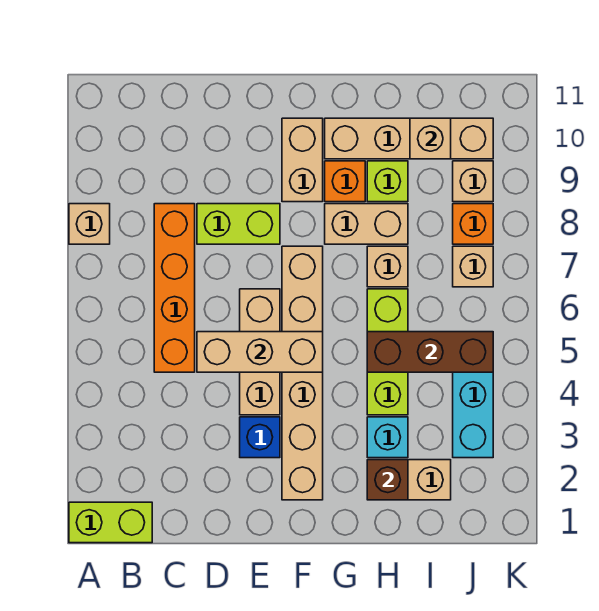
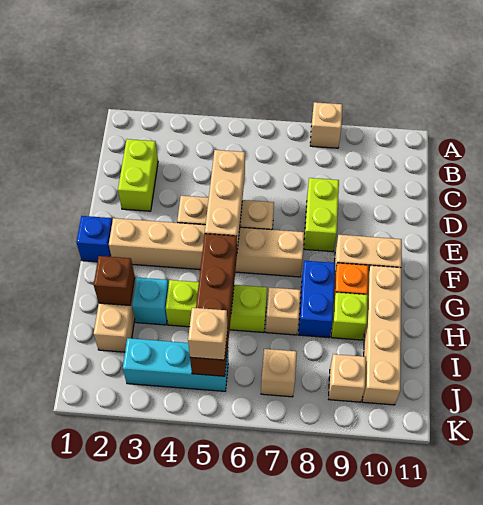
lime 1x2 brick [69,502,152,543] -> lime 1x2 brick moved to [118,139,158,211]
orange 1x4 brick [154,204,195,372] -> none
blue 1x1 brick [240,417,280,458] -> blue 1x1 brick moved to [76,216,112,262]
tan 1x2 brick [325,204,408,244] -> blue 1x2 brick [299,261,335,338]
brown 1x3 brick [367,332,493,372] -> brown 1x4 brick [190,234,237,376]
tan 1x1 brick [410,118,451,159] -> tan 1x1 brick moved to [188,308,228,360]
orange 1x1 brick [453,204,493,244] -> none

